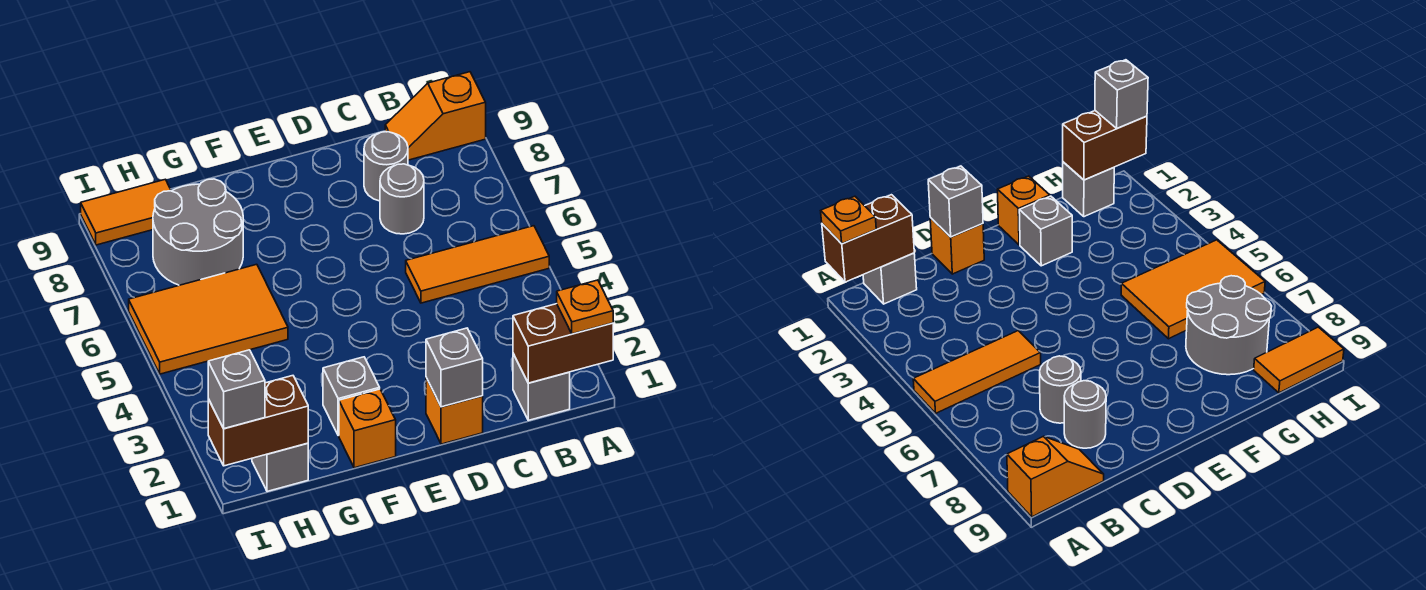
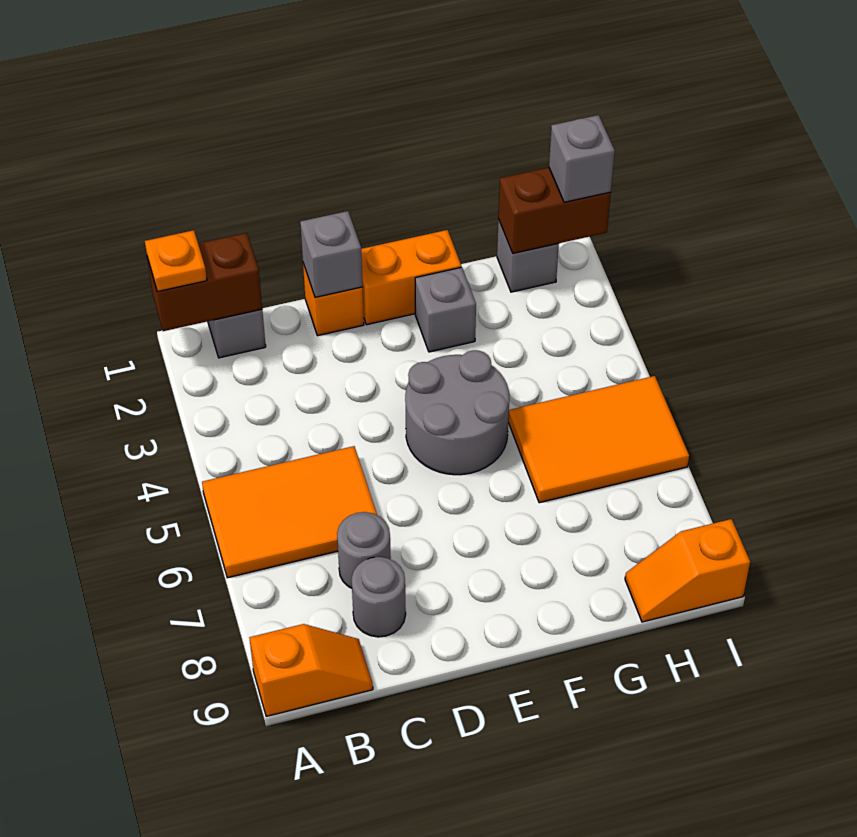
orange 1x3 tile [406,226,549,303] -> orange 2x3 tile [202,446,377,578]
orange 1x1 brick [339,389,396,468] -> orange 1x2 brick [361,230,461,325]
grey 2x2 round brick [153,179,243,285] -> grey 2x2 round brick moved to [405,350,509,475]
orange 1x2 tile [81,179,171,245] -> orange 1x2 slope [625,519,750,622]

